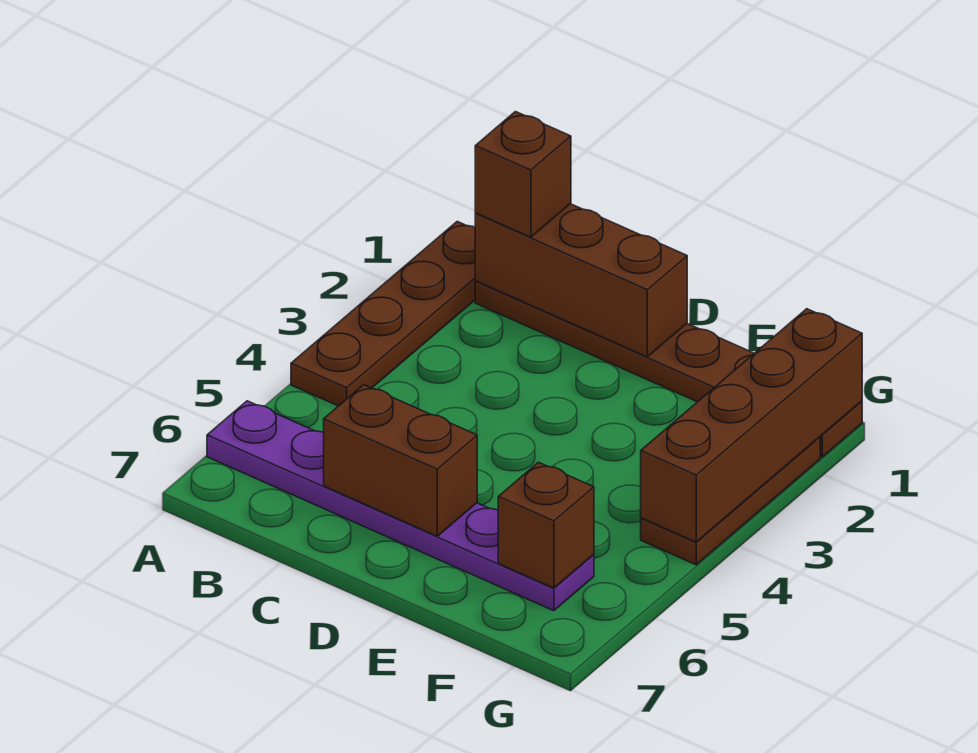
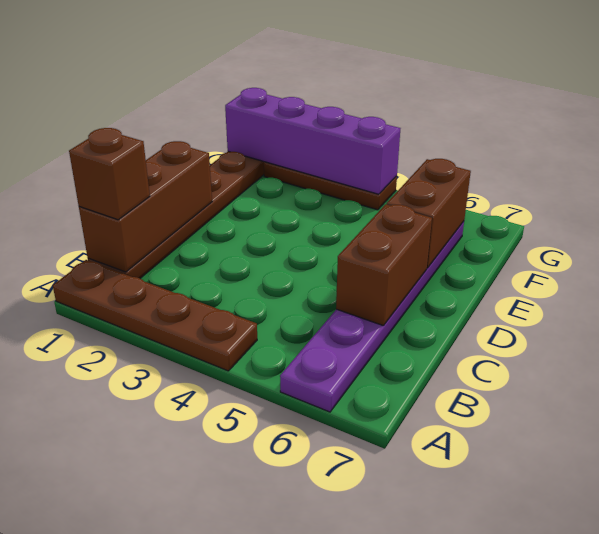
brown 1x1 brick [498,462,594,588] -> brown 1x2 brick [387,159,471,268]
brown 1x4 brick [641,309,862,542] -> purple 1x4 brick [225,88,401,194]

